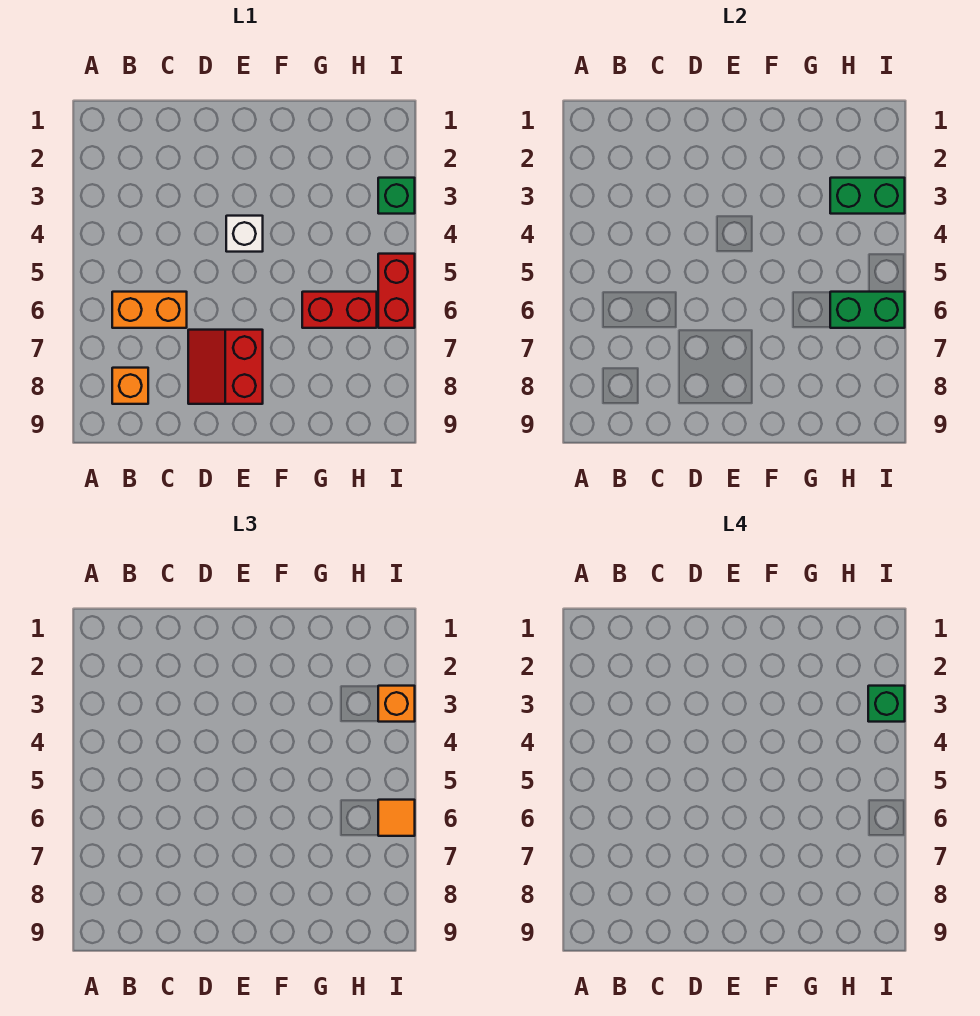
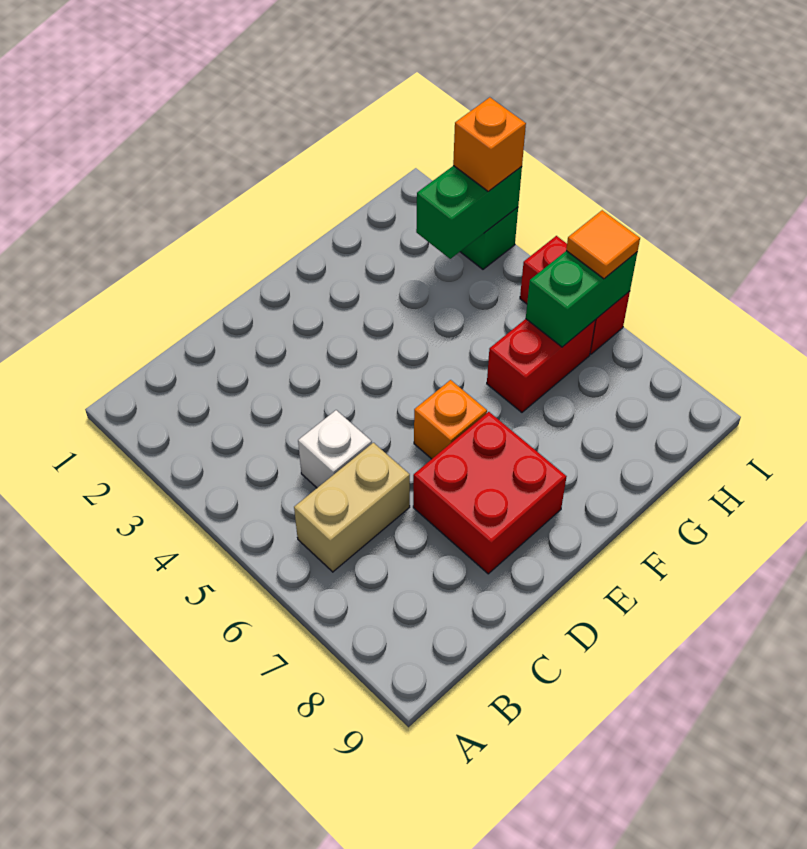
orange 1x2 brick [112,292,187,328] -> tan 1x2 brick [294,443,410,572]
orange 1x1 brick [112,368,148,404] -> orange 1x1 brick moved to [414,380,487,459]
red 2x2 slope [188,330,263,404] -> red 2x2 brick [413,412,567,574]
white 1x1 brick [226,216,263,252] -> white 1x1 brick moved to [298,410,372,488]
green 1x1 brick [868,686,905,722] -> none

